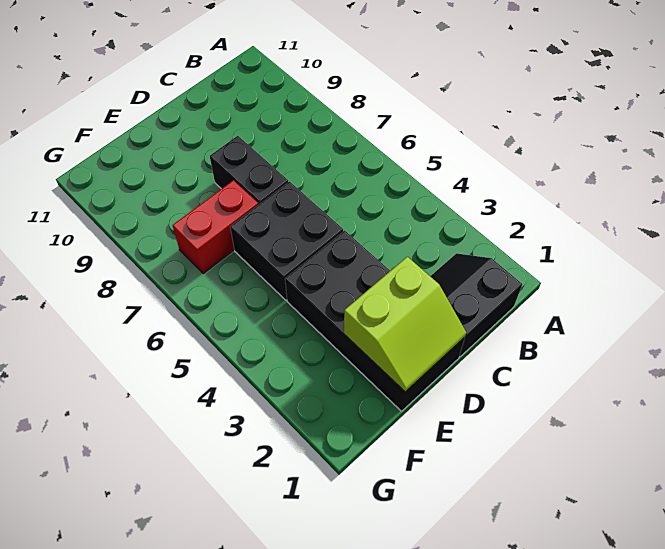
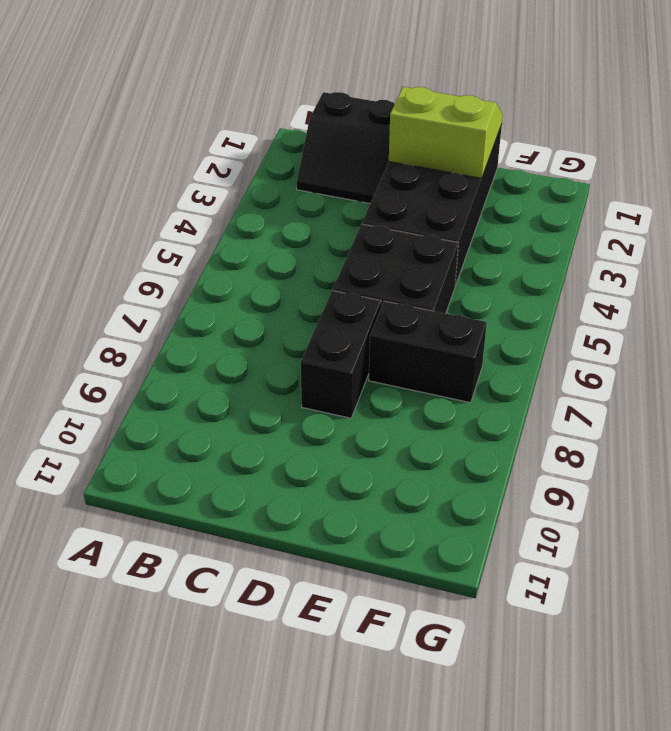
red 1x2 brick [173,180,259,274] -> black 1x2 brick [369,301,487,403]

